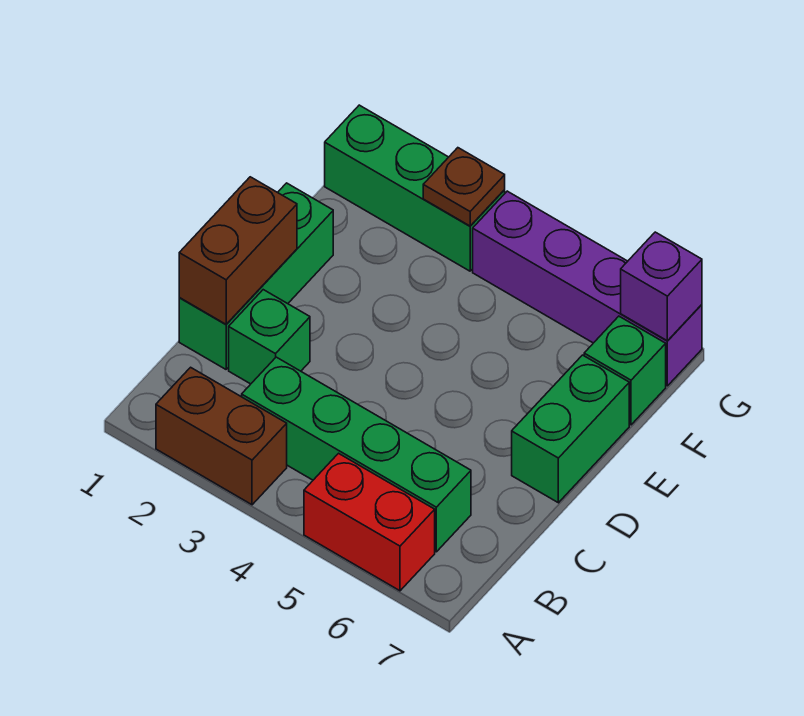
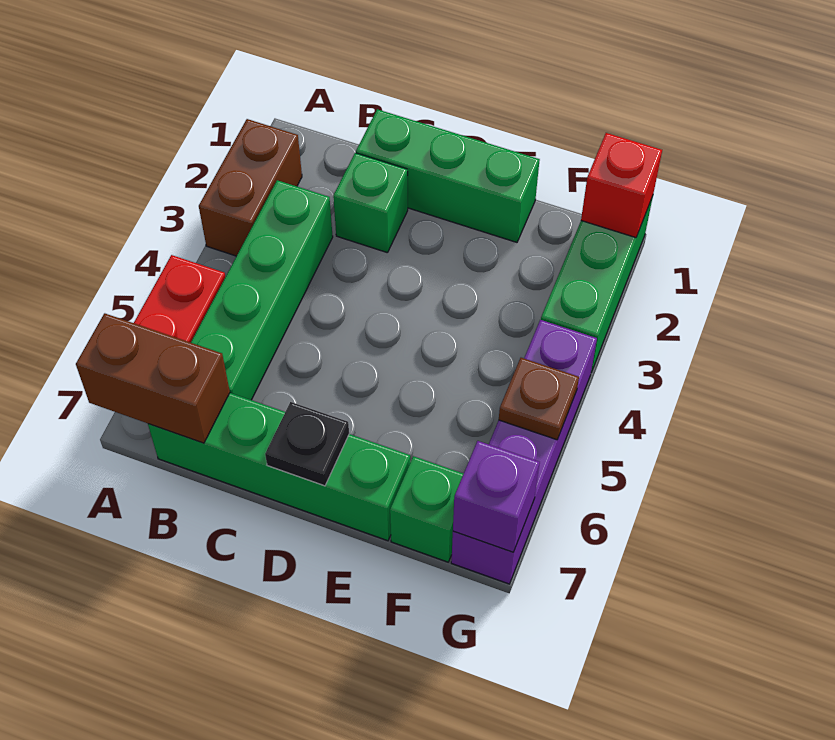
brown 1x2 brick [179,177,297,324] -> brown 1x2 brick moved to [76,313,230,443]
green 1x2 brick [512,355,629,503] -> green 1x4 brick [148,393,410,541]
none -> black 1x1 plate [265,402,349,486]
none -> red 1x1 brick [581,133,662,238]
brown 1x1 plate [423,148,505,226] -> brown 1x1 plate moved to [499,358,579,440]

